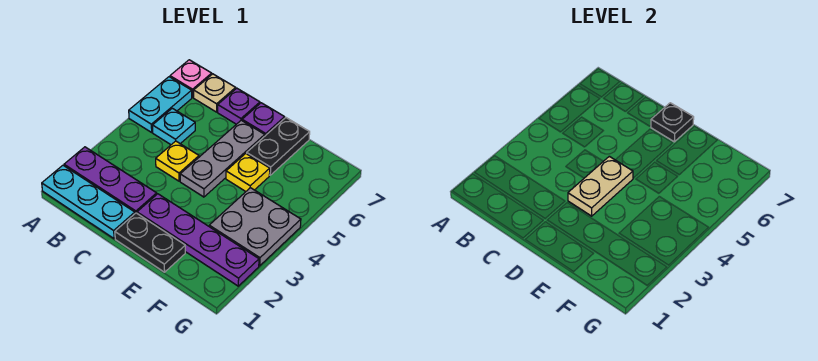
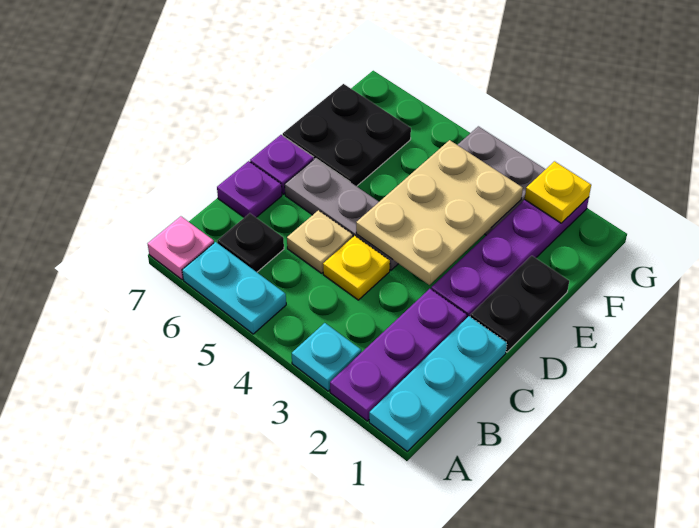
cyan 1x1 plate [153,108,195,145] -> cyan 1x1 plate moved to [292,323,361,391]
tan 1x1 plate [194,74,236,112] -> tan 1x1 plate moved to [287,210,353,273]
tan 1x2 plate [568,156,633,216] -> tan 2x3 plate [356,140,523,285]
black 1x1 plate [651,103,694,142] -> black 1x1 plate moved to [217,213,284,272]
yellow 1x1 plate [226,154,270,191] -> yellow 1x1 plate moved to [525,161,591,223]
black 1x2 plate [247,118,310,175] -> black 2x2 plate [283,84,411,186]

